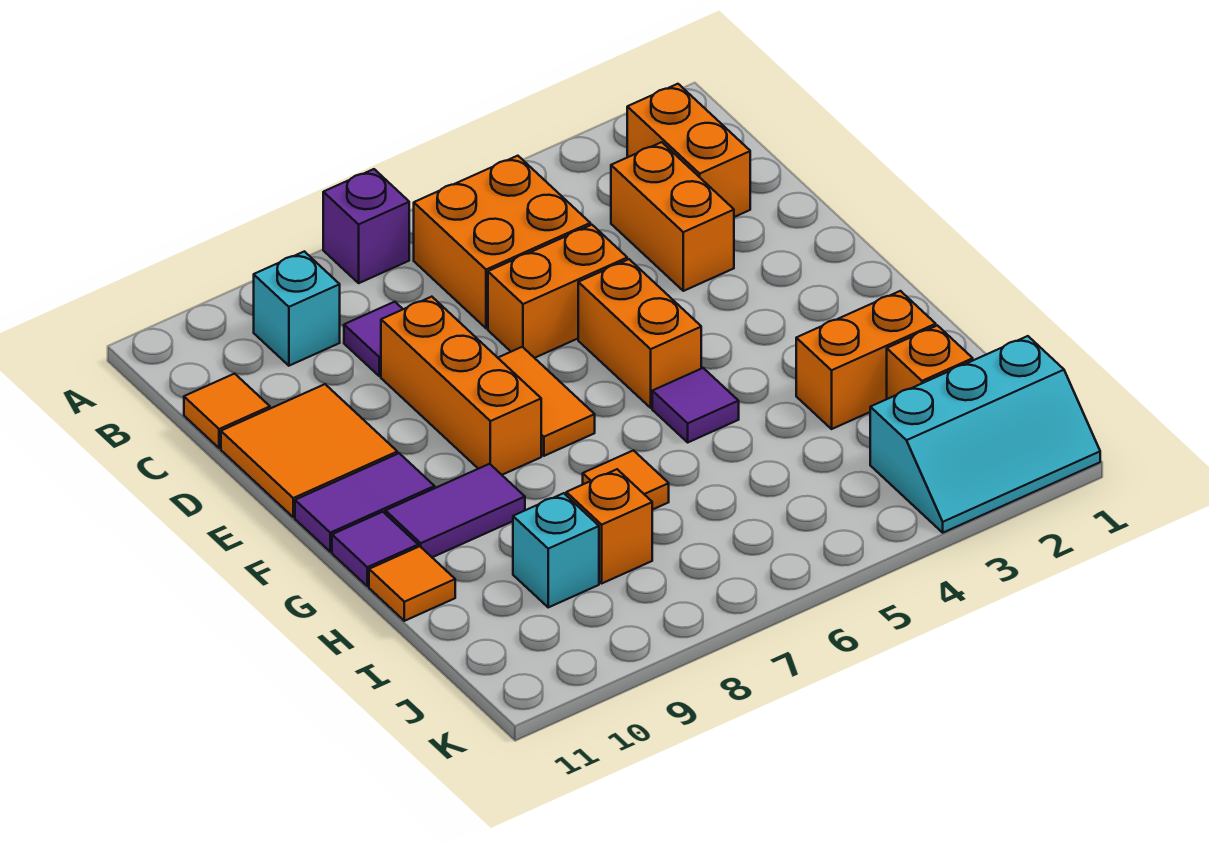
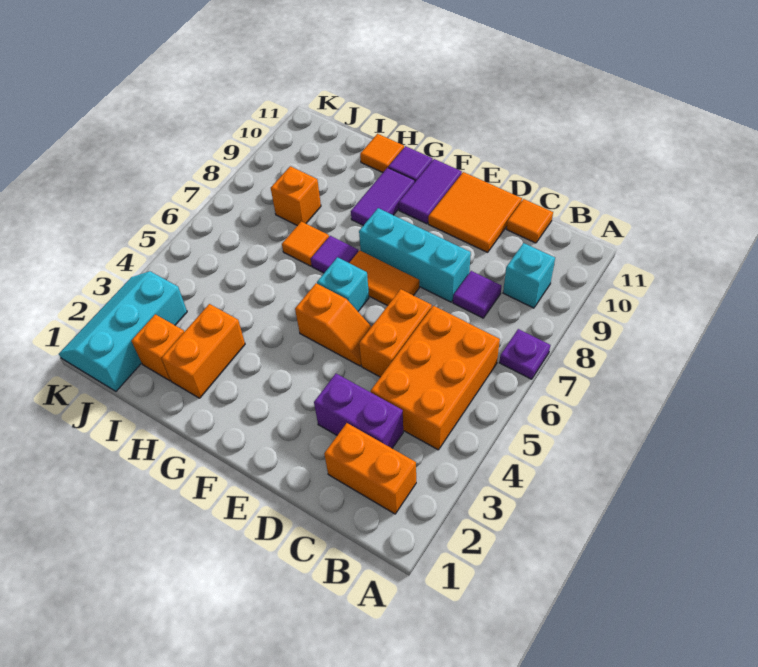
purple 1x1 brick [323,169,409,283] -> purple 1x1 plate [499,329,550,379]
orange 2x2 brick [414,156,590,328] -> orange 2x3 brick [371,306,500,450]
orange 1x2 brick [611,142,734,291] -> purple 1x2 brick [314,374,403,448]
orange 1x3 brick [381,297,541,475] -> cyan 1x3 brick [359,208,471,302]
orange 1x2 brick [578,259,701,408] -> orange 1x2 slope [295,283,371,366]
purple 1x1 tile [652,368,739,442] -> purple 1x1 tile moved to [311,236,358,273]
cyan 1x1 brick [513,493,599,607] -> cyan 1x1 brick moved to [317,257,369,311]

